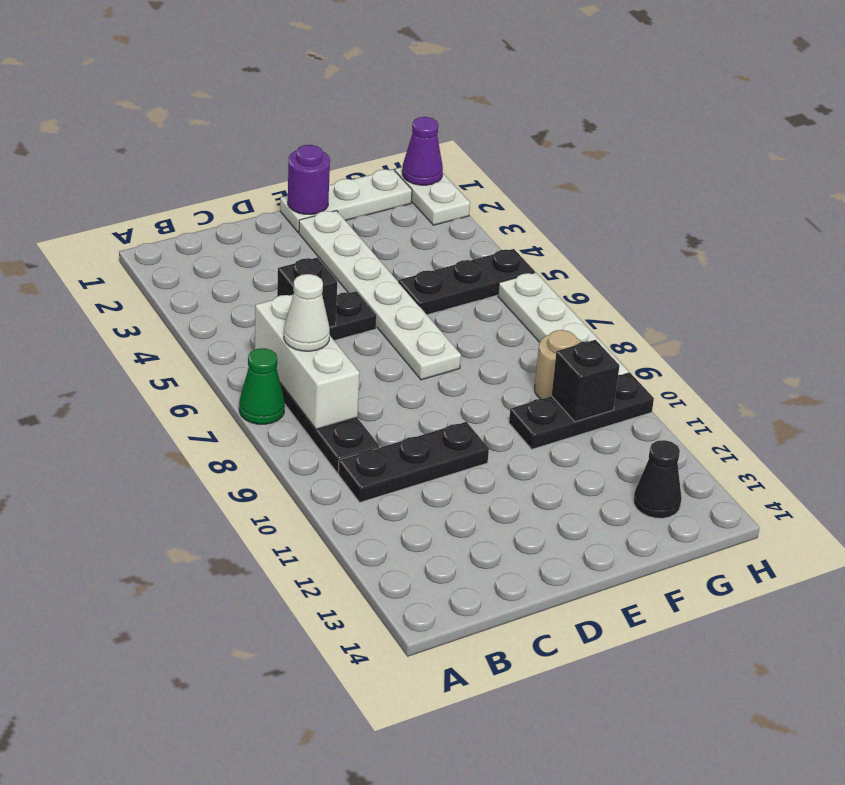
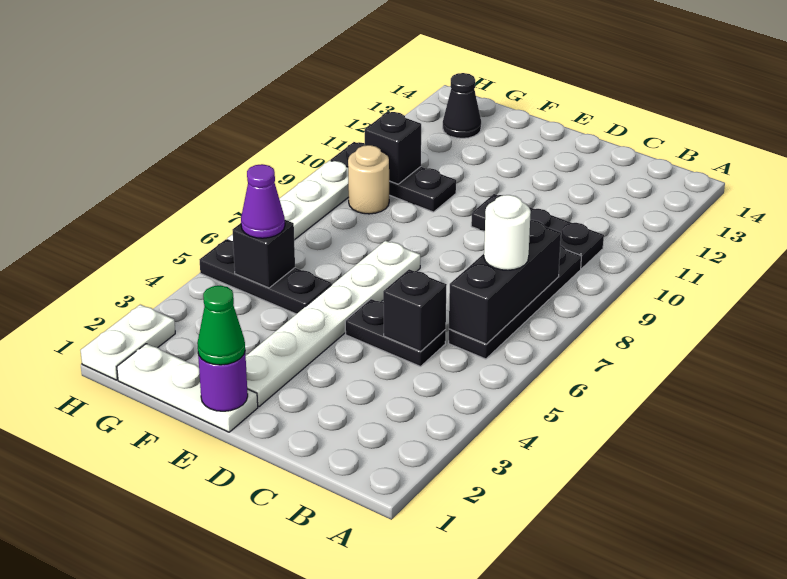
green 1x1 cone [239,348,285,424] -> green 1x1 cone moved to [197,285,245,365]
white 1x3 brick [255,295,360,429] -> black 1x3 brick [449,220,561,344]
white 1x1 cone [284,274,330,351] -> white 1x1 round brick [484,195,531,270]
none -> black 1x1 brick [233,220,295,288]
purple 1x1 cone [402,117,443,185] -> purple 1x1 cone moved to [241,164,285,238]

